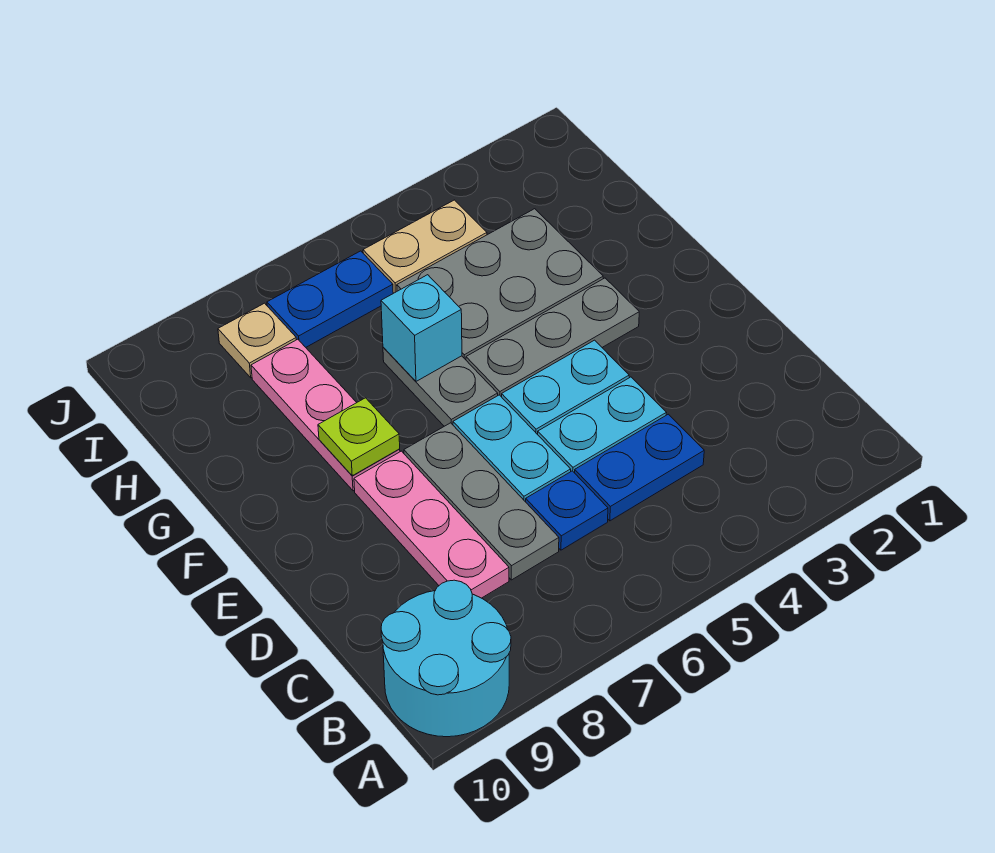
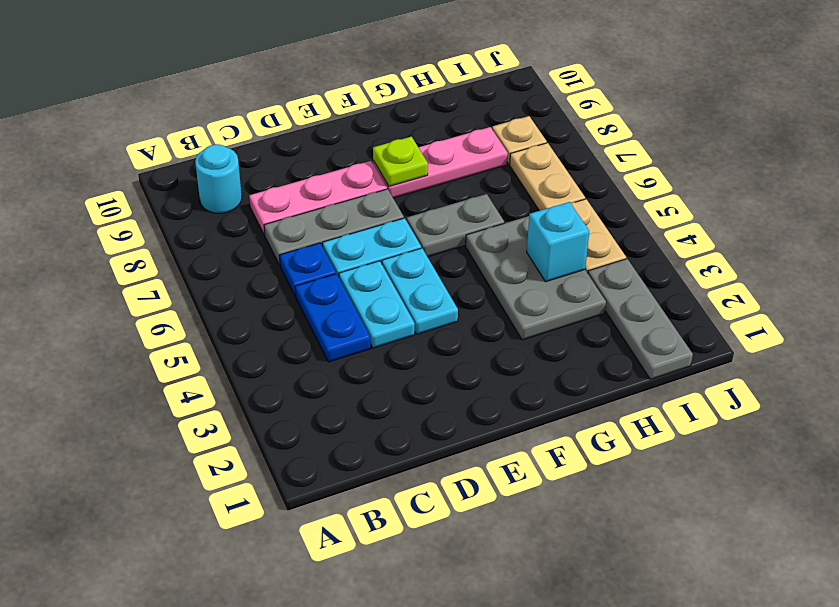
cyan 2x2 round brick [381,580,511,737] -> cyan 1x1 round brick [195,144,242,213]
grey 1x3 plate [466,278,639,397] -> grey 1x3 plate moved to [588,259,693,379]
cyan 1x1 brick [381,275,462,381] -> cyan 1x1 brick moved to [527,202,589,282]
blue 1x2 plate [267,251,393,347] -> tan 1x2 plate [510,143,585,211]

